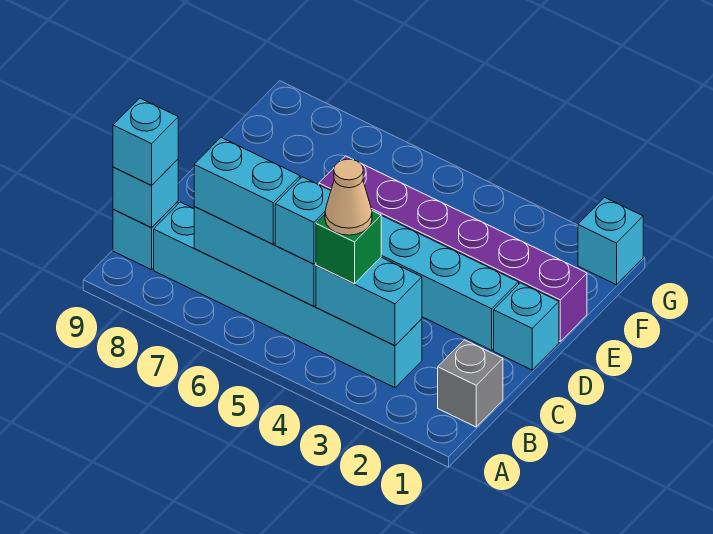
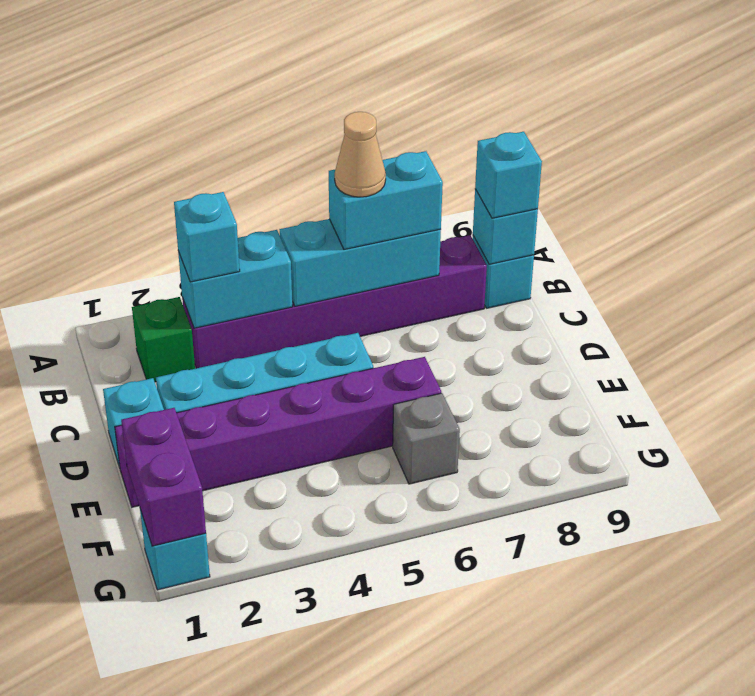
grey 1x1 brick [438,340,503,427] -> grey 1x1 brick moved to [393,393,460,484]
cyan 1x6 brick [154,202,422,388] -> purple 1x6 brick [182,235,487,368]
green 1x1 brick [316,211,381,284] -> green 1x1 brick moved to [132,297,195,382]
tan 1x1 cone [325,159,372,235] -> tan 1x1 cone moved to [335,112,386,197]
cyan 1x1 brick [275,177,331,264] -> cyan 1x1 brick moved to [174,192,240,282]
none -> purple 1x2 brick [121,408,206,546]

